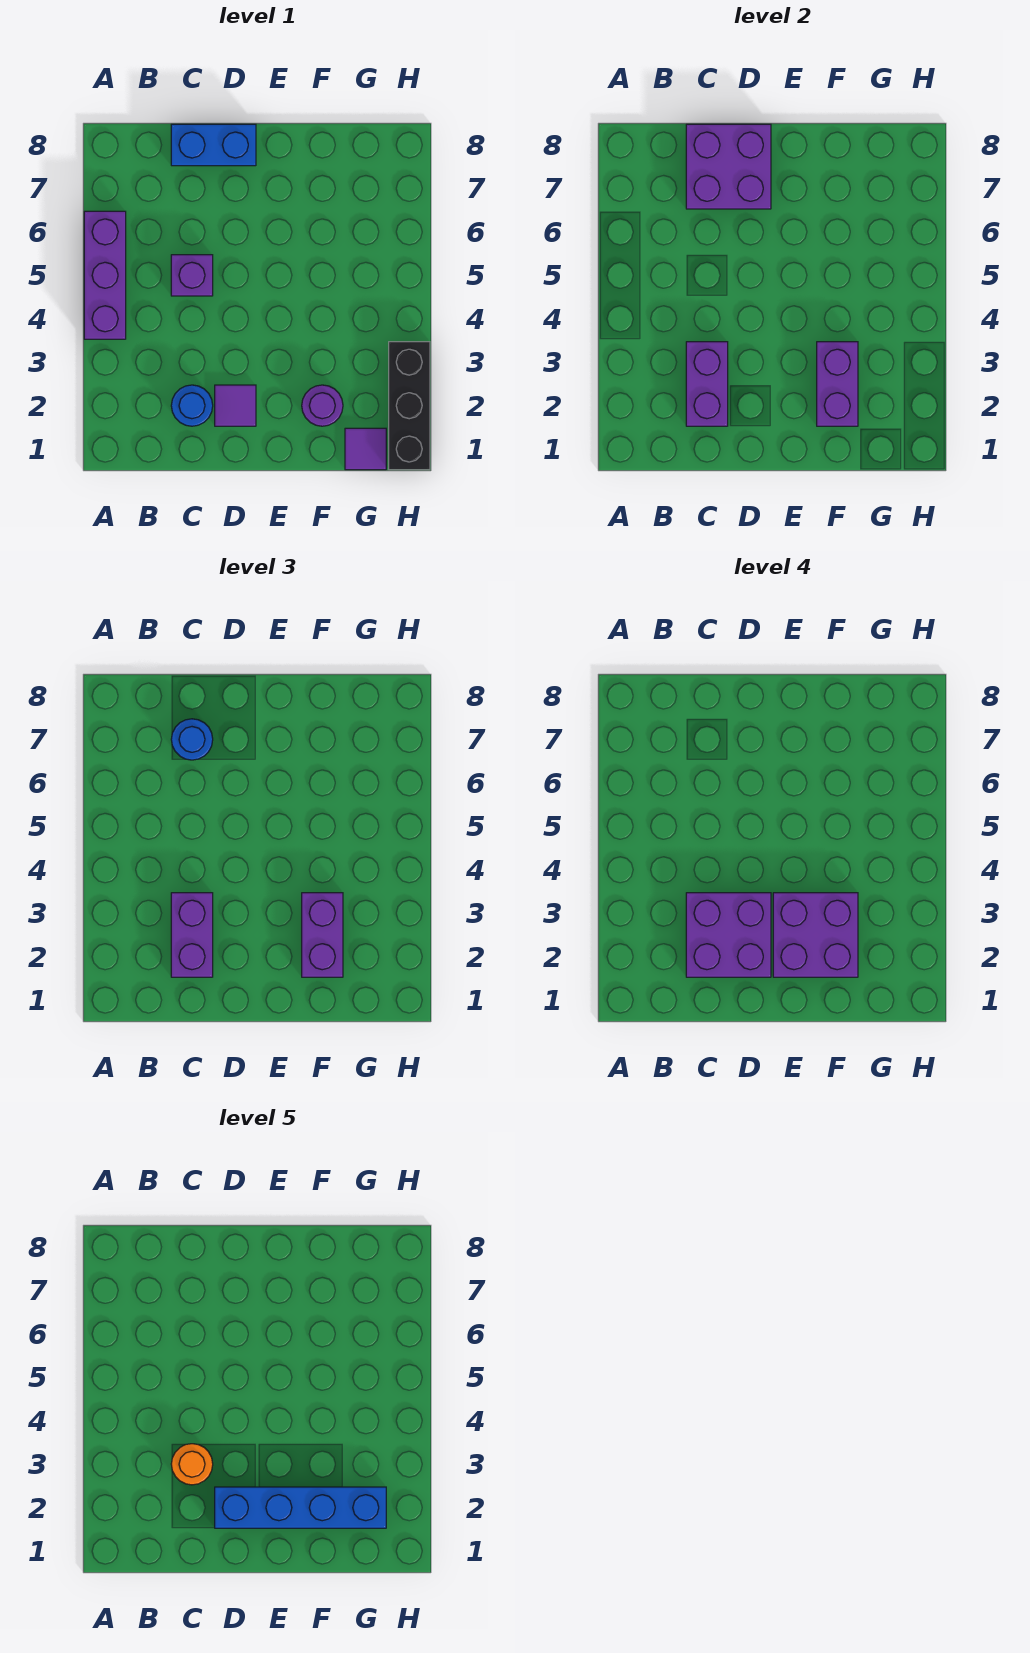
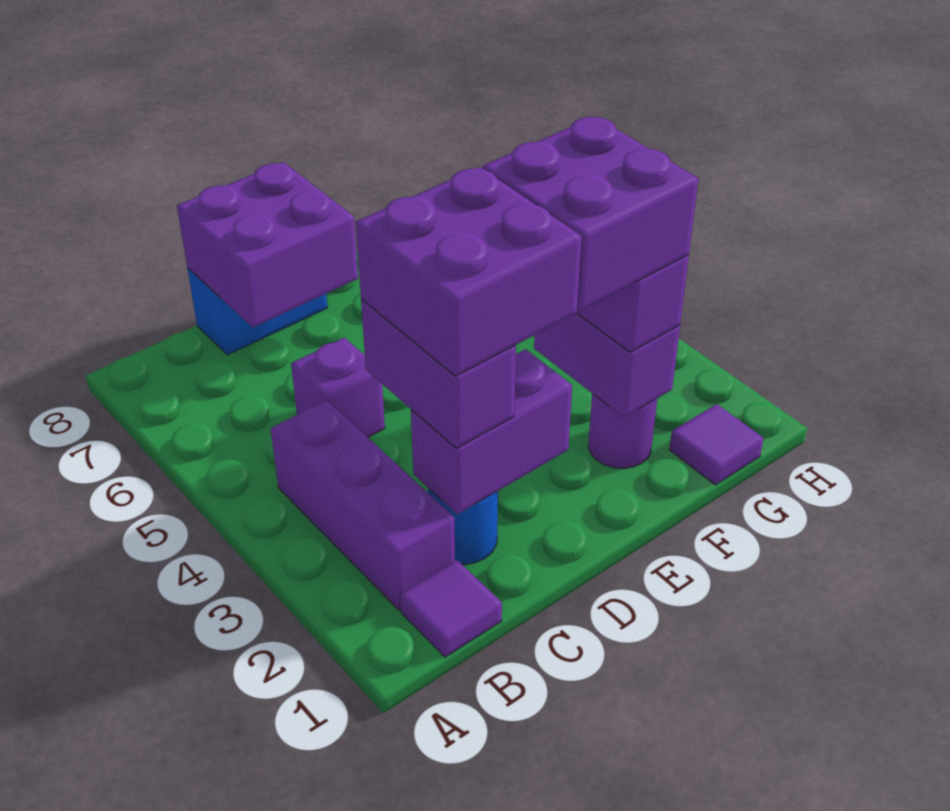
purple 1x3 brick [84,211,126,339] -> purple 1x3 brick moved to [271,400,455,610]
purple 1x2 brick [686,342,728,426] -> purple 1x2 brick turned to [411,349,572,514]
orange 1x1 round brick [171,1444,213,1485] -> none
blue 1x1 round brick [171,719,213,760] -> none
purple 1x1 tile [215,385,256,426] -> purple 1x1 tile moved to [400,560,502,657]
blue 1x4 brick [215,1487,386,1528] -> none
black 1x3 brick [389,342,430,470] -> none

